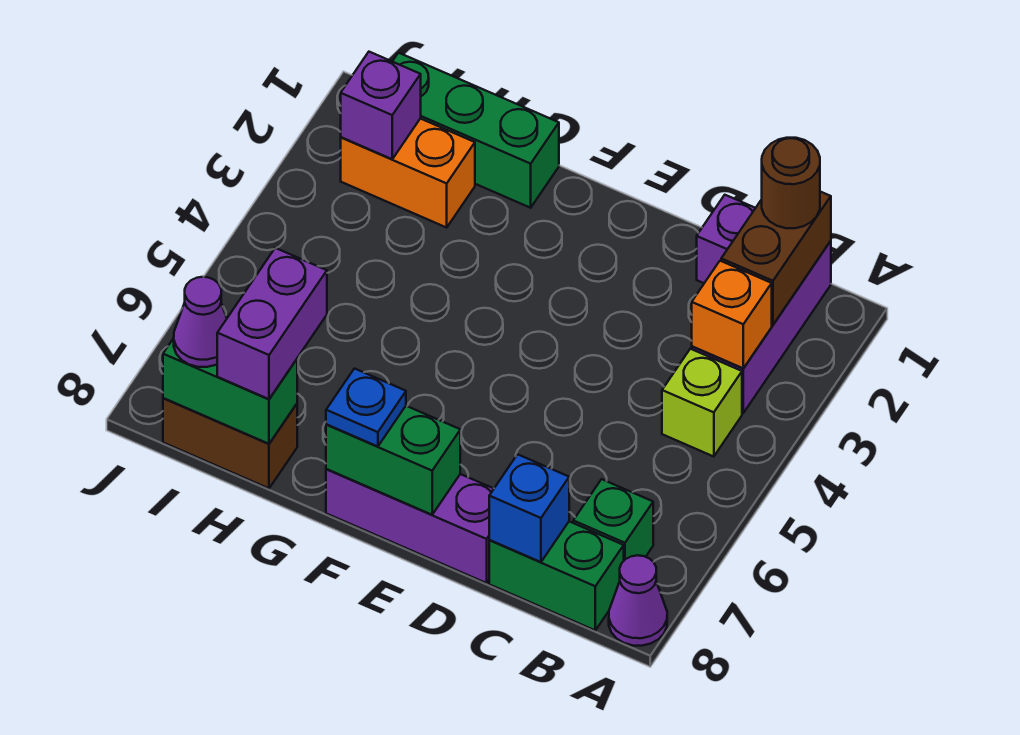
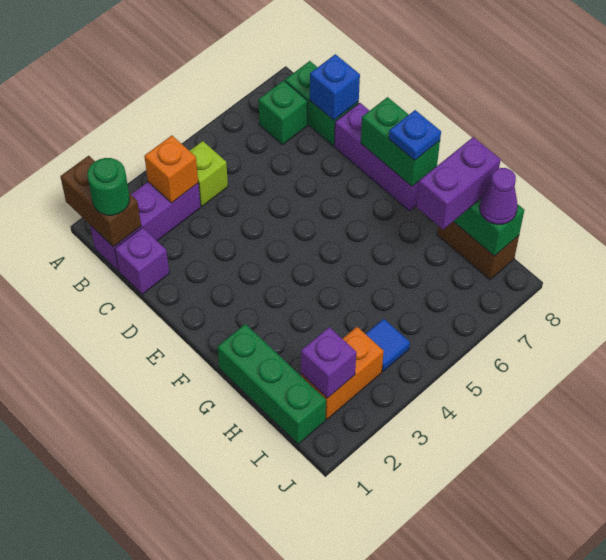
purple 1x1 cone [609,555,667,646] -> none
brown 1x2 brick [721,192,831,325] -> brown 1x2 brick turned to [60,156,141,247]
brown 1x1 round brick [762,138,820,228] -> green 1x1 round brick [87,158,130,215]
orange 1x2 brick [341,119,475,228] -> orange 1x2 brick turned to [301,327,384,419]
none -> blue 1x1 tile [366,319,410,371]

